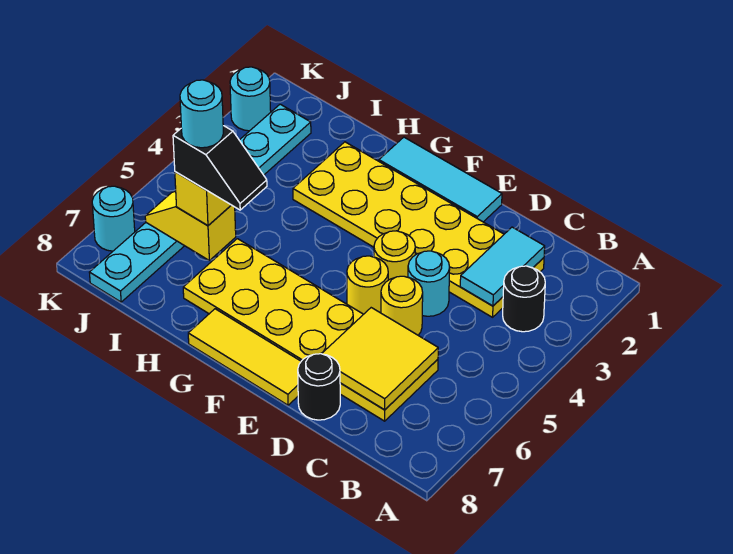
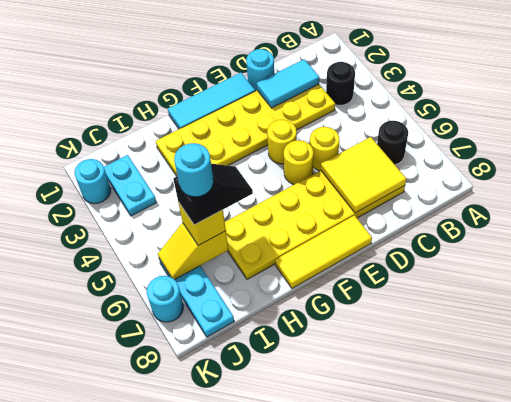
cyan 1x2 tile [460,227,545,306] -> cyan 1x2 tile turned to [257,59,319,108]
cyan 1x1 round brick [408,251,450,316] -> cyan 1x1 round brick moved to [246,49,274,91]
black 1x1 round brick [298,354,340,420] -> black 1x1 round brick moved to [377,121,408,165]

